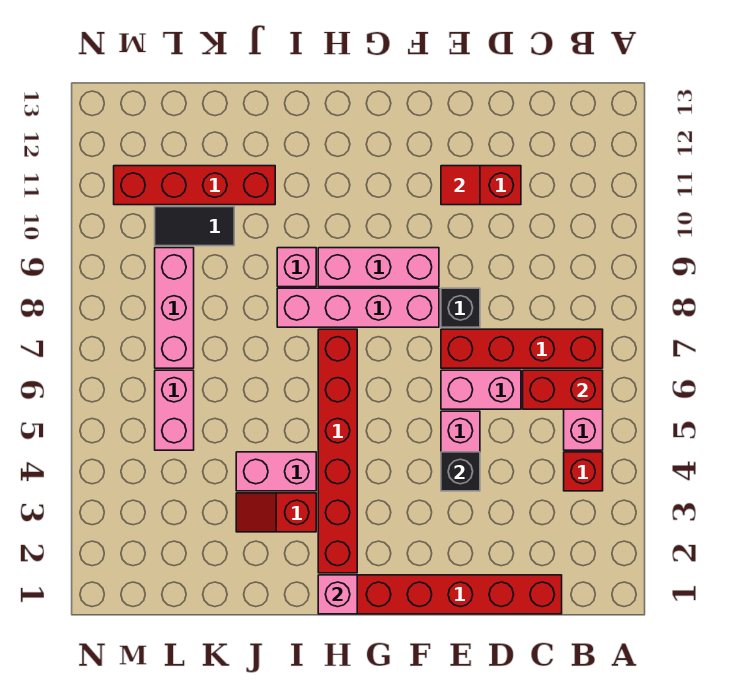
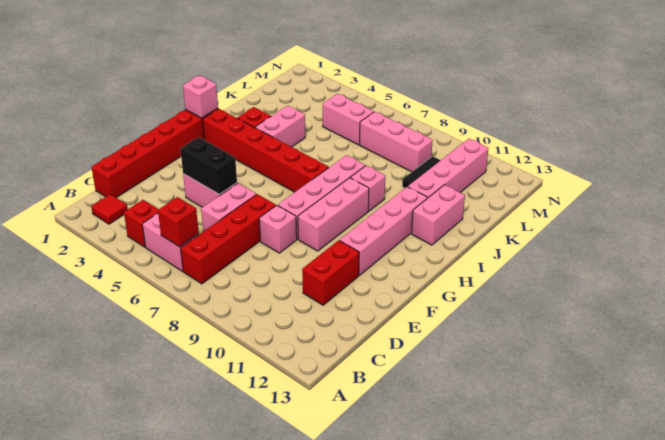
red 1x2 brick [523,370,603,409] -> red 1x1 brick [158,197,199,247]
black 1x1 brick [441,452,480,491] -> black 1x2 brick [180,137,237,194]
black 1x1 brick [441,288,480,327] -> pink 1x1 brick [259,205,297,253]
red 1x1 tile [441,166,480,205] -> red 1x1 tile moved to [91,194,128,224]
none -> pink 1x4 brick [340,187,427,275]
none -> pink 1x2 brick [412,185,465,245]
red 1x4 brick [114,166,275,205] -> pink 1x4 brick [408,139,489,198]

